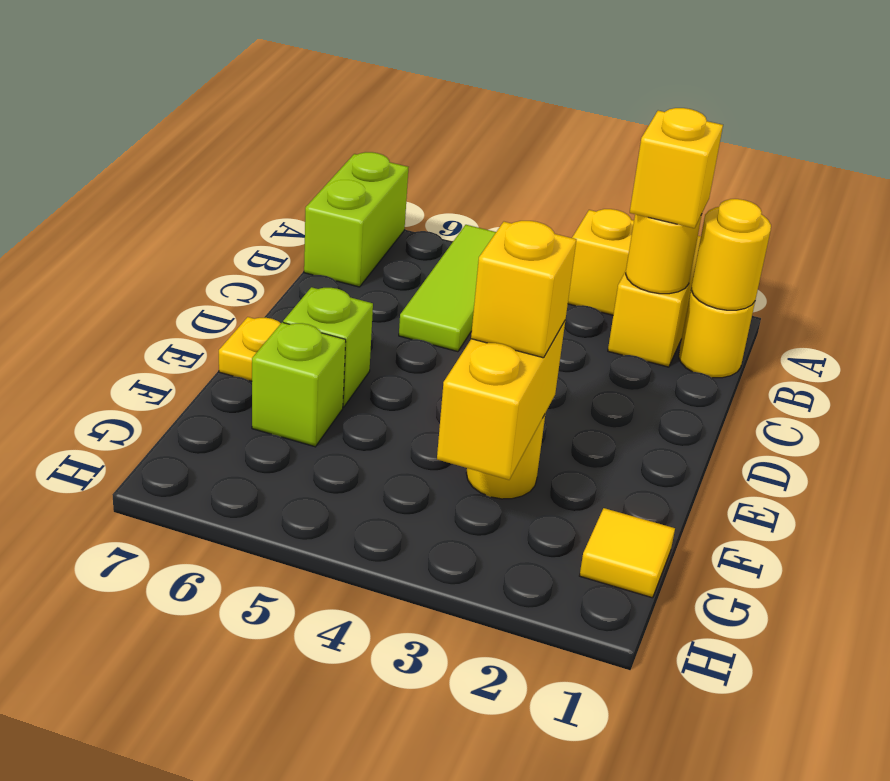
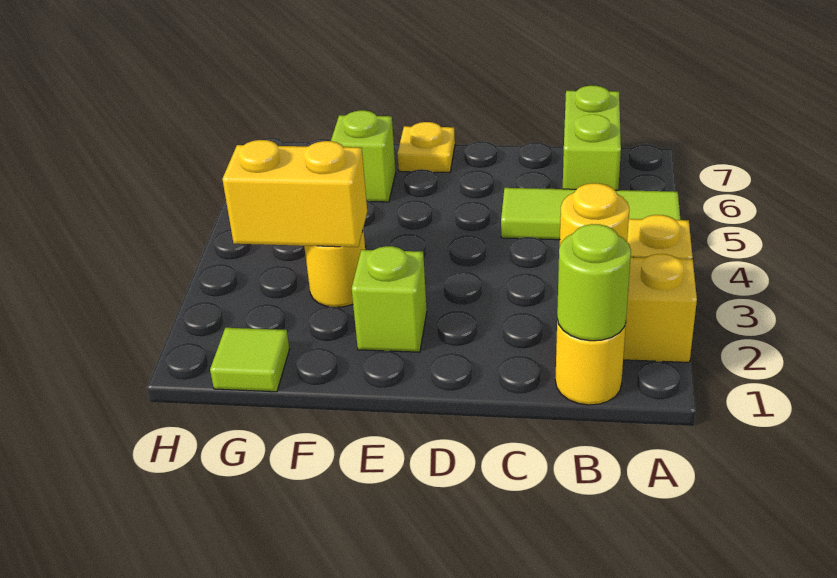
lime 1x2 brick [304,152,409,287] -> lime 1x2 brick turned to [563,85,621,190]
yellow 1x1 round brick [691,199,771,310] -> lime 1x1 round brick [557,224,631,341]
yellow 1x1 brick [630,108,723,228] -> none
lime 1x1 brick [283,287,373,407] -> lime 1x1 brick moved to [352,246,427,352]
yellow 1x1 brick [471,221,576,358] -> none
yellow 1x1 tile [580,508,675,598] -> lime 1x1 tile [210,328,290,392]

